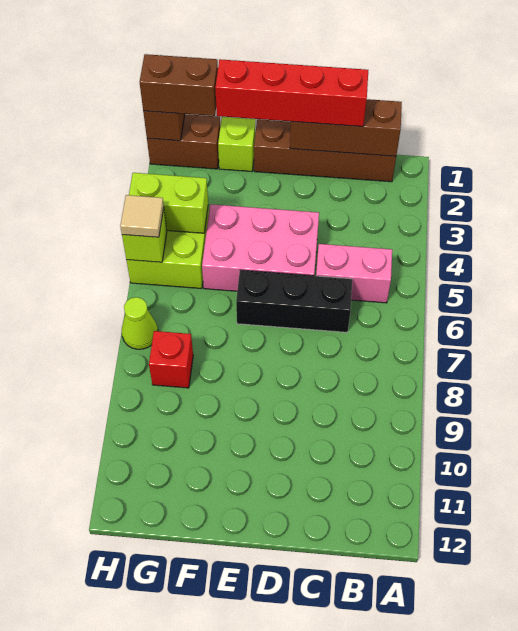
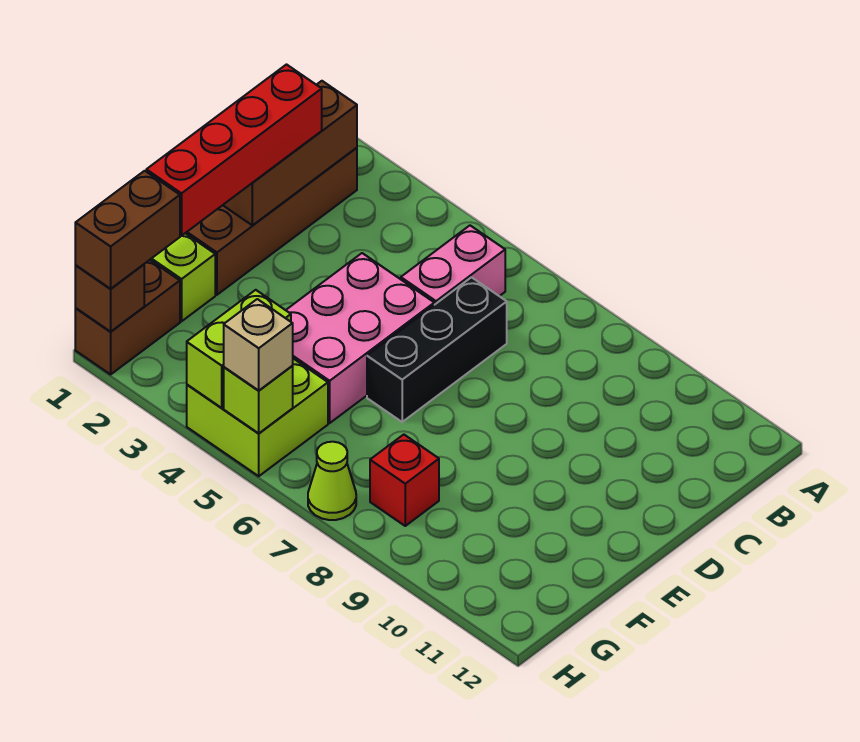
tan 1x1 tile [120,195,164,237] -> tan 1x1 brick [224,299,293,391]

